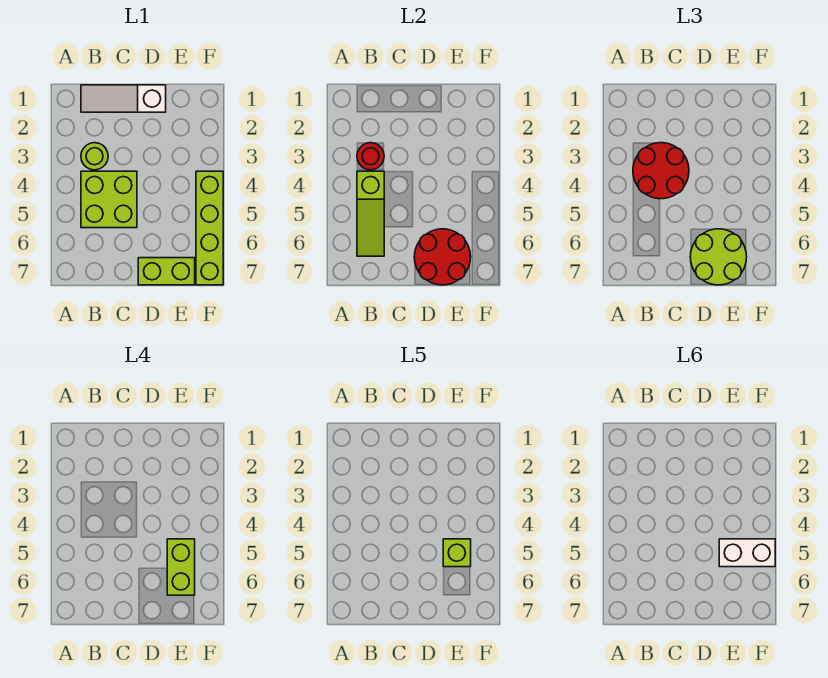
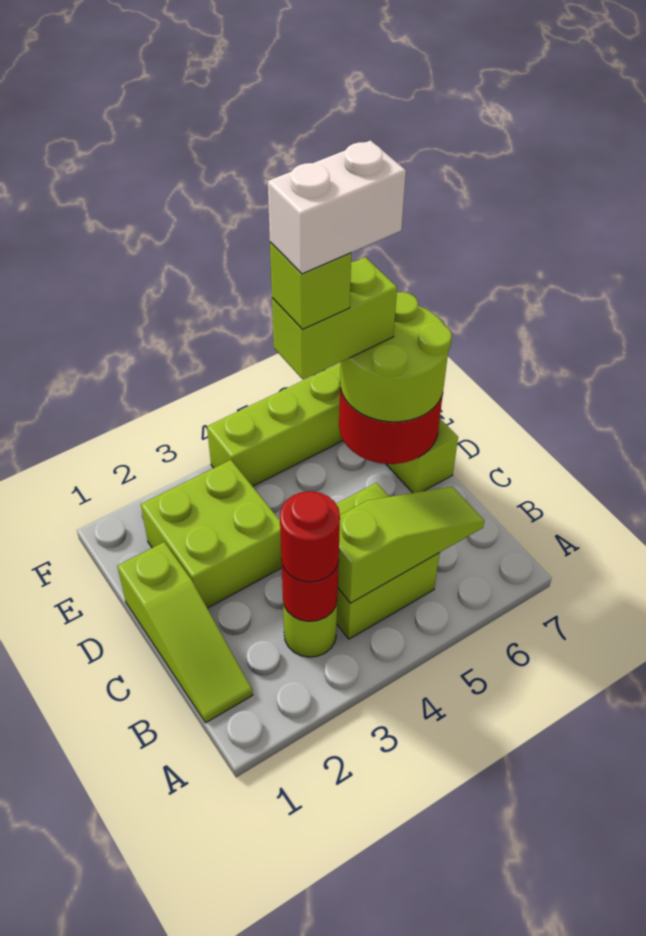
white 1x3 slope [81,85,166,112] -> lime 1x3 slope [117,542,253,723]
red 2x2 round brick [633,143,689,199] -> red 1x1 round brick [280,491,340,582]
none -> lime 2x2 brick [141,460,282,608]
white 1x2 brick [719,539,775,567] -> white 1x2 brick turned to [268,140,406,274]

